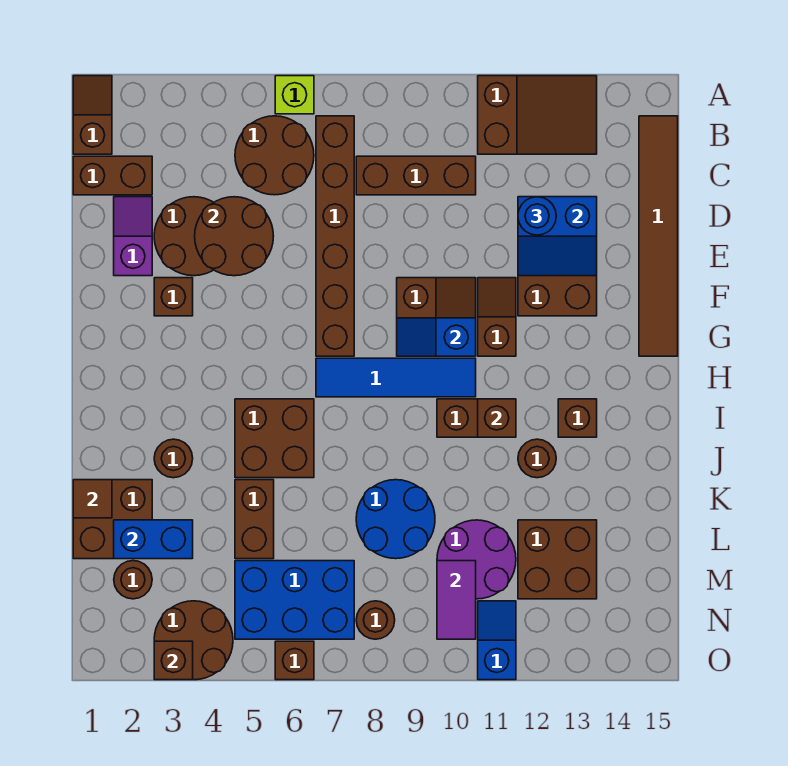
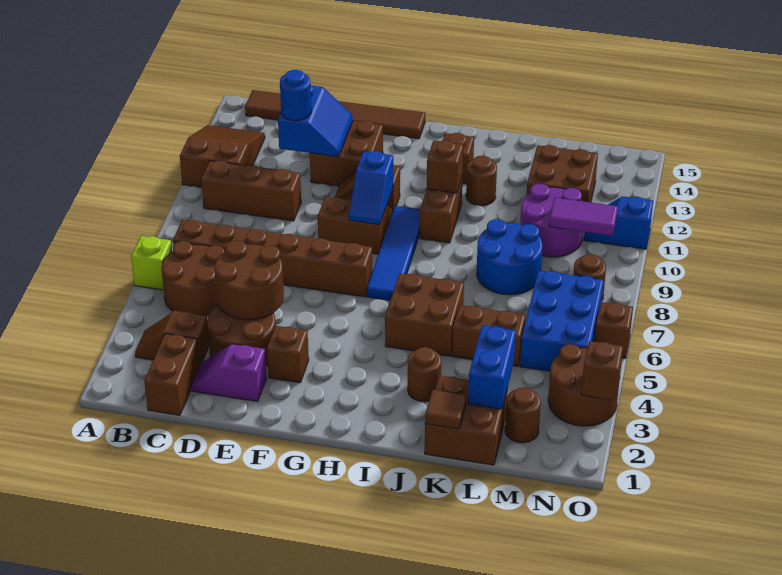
brown 1x2 slope [73,76,112,154] -> brown 1x2 slope moved to [135,311,209,366]
brown 1x3 brick [356,156,476,195] -> brown 1x3 brick turned to [201,161,301,221]

